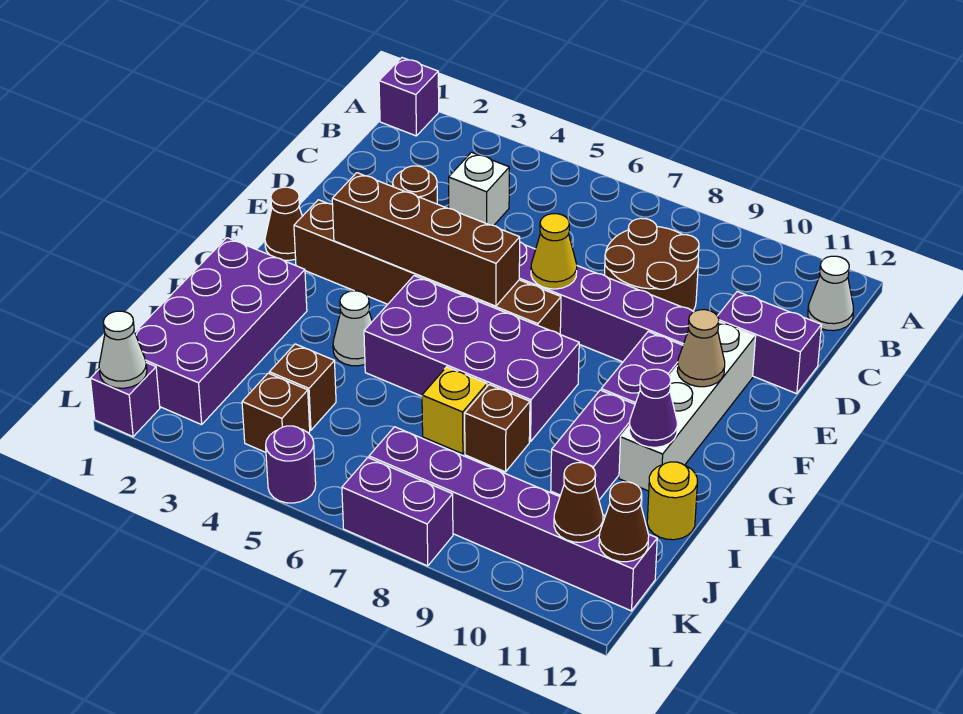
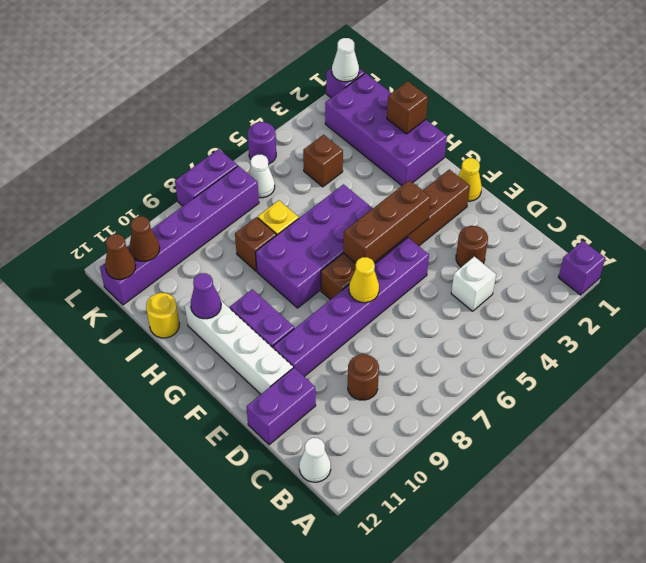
brown 2x2 round brick [605,218,699,311] -> brown 1x1 round brick [348,354,379,400]
brown 1x1 cone [265,187,302,260] -> yellow 1x1 cone [458,158,482,201]
brown 1x4 brick [332,173,520,306] -> brown 1x3 brick [343,180,431,263]
tan 1x1 cone [677,310,725,387] -> none
white 1x1 cone [333,291,372,366] -> white 1x1 cone moved to [249,155,275,198]
purple 1x2 brick [551,390,635,500] -> none
brown 1x1 brick [242,373,310,452] -> brown 1x1 brick moved to [387,81,428,134]

